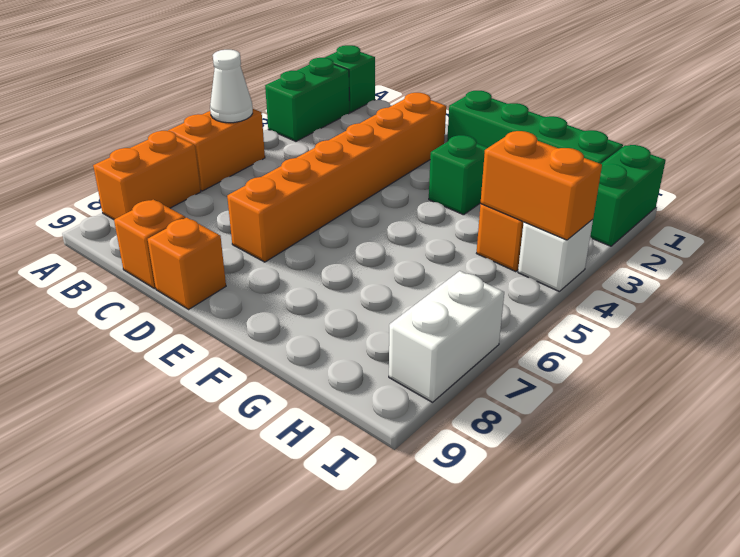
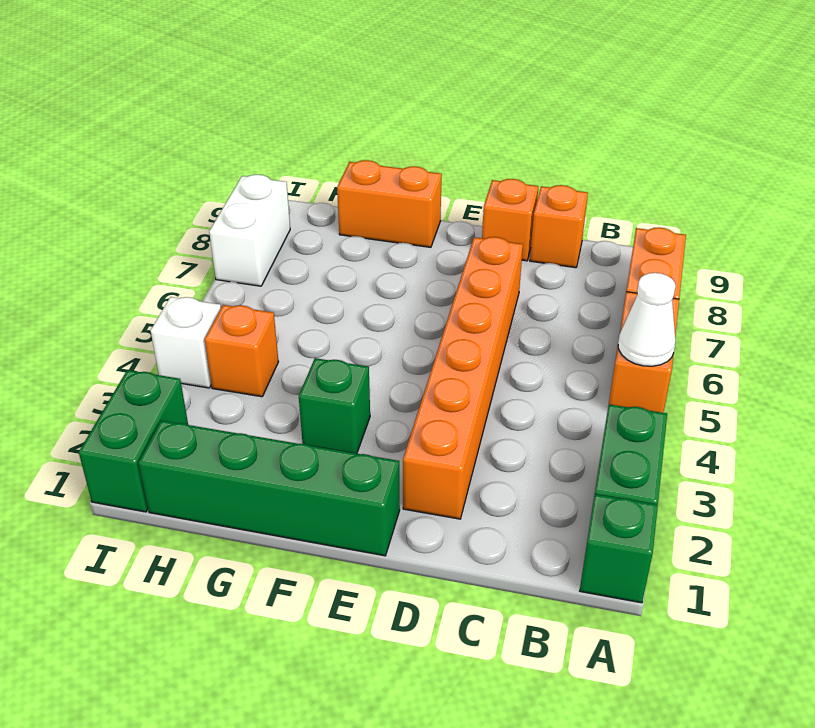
orange 1x2 brick [481,131,602,240] -> orange 1x2 brick moved to [337,160,442,247]

